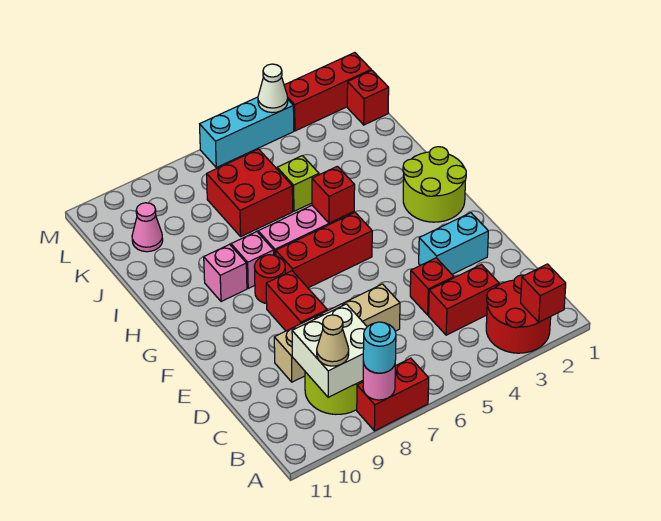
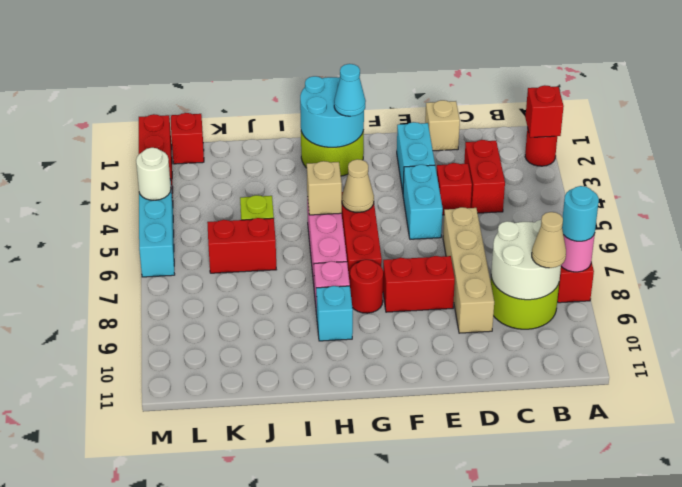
red 2x2 round brick [486,275,551,353] -> red 1x1 round brick [525,127,557,166]
white 2x2 brick [292,304,367,397] -> white 2x2 round brick [491,220,561,300]
none -> tan 1x1 brick [425,100,460,151]
none -> cyan 1x2 brick [403,165,443,239]
none -> cyan 2x2 round brick [300,76,364,147]
none -> cyan 1x1 cone [334,64,366,116]
none -> tan 1x1 cone [342,159,374,212]
red 1x1 brick [312,166,355,223] -> tan 1x1 brick [307,161,342,215]
pink 1x1 brick [204,244,247,302] -> cyan 1x1 brick [316,286,353,341]
red 2x2 brick [207,149,293,236] -> red 1x2 brick [207,218,276,273]
pink 1x1 cone [132,203,163,252] -> none
white 1x1 cone [258,64,288,113] -> white 1x1 round brick [136,148,171,200]

